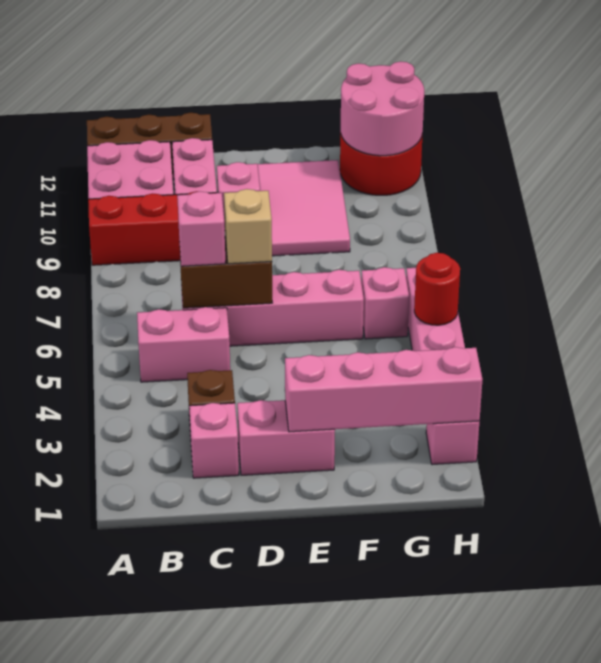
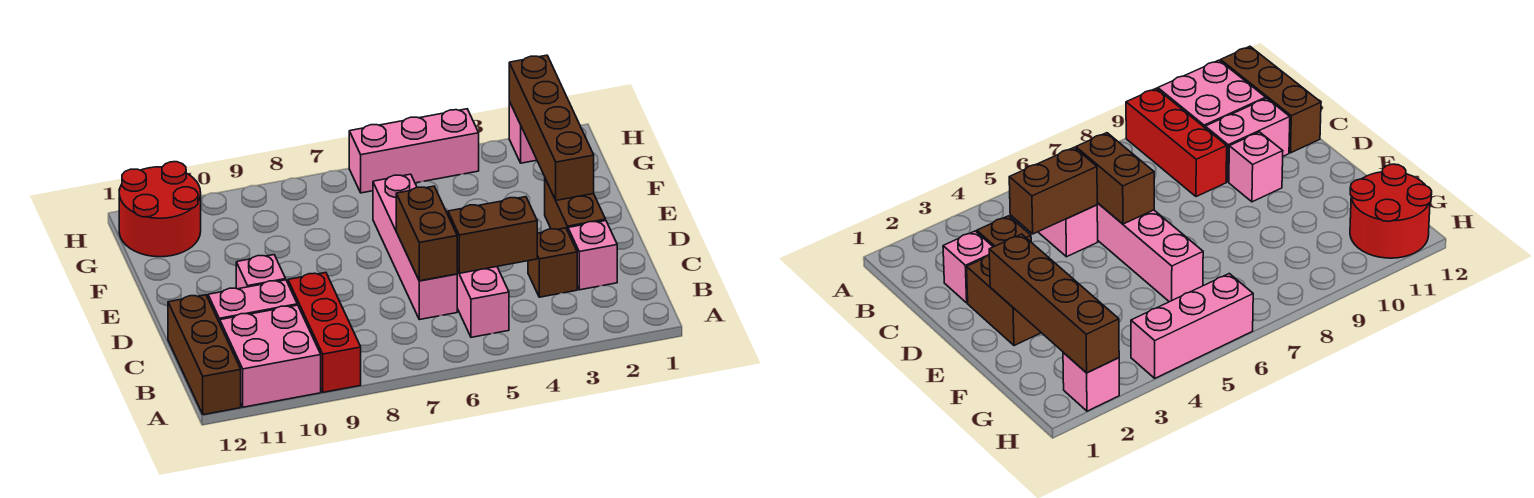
none -> brown 1x2 brick [448,197,537,273]
pink 1x1 brick [177,191,226,266] -> none
pink 1x2 brick [237,400,335,475] -> brown 1x2 brick [545,179,606,231]
tan 1x1 brick [224,189,272,264] -> none
pink 1x4 brick [285,347,482,432] -> brown 1x4 brick [509,55,594,200]
pink 2x3 tile [257,160,350,256] -> none
pink 1x1 brick [361,267,409,339] -> none
pink 2x2 round brick [341,62,424,156] -> none
red 1x1 round brick [414,253,460,325] -> none

